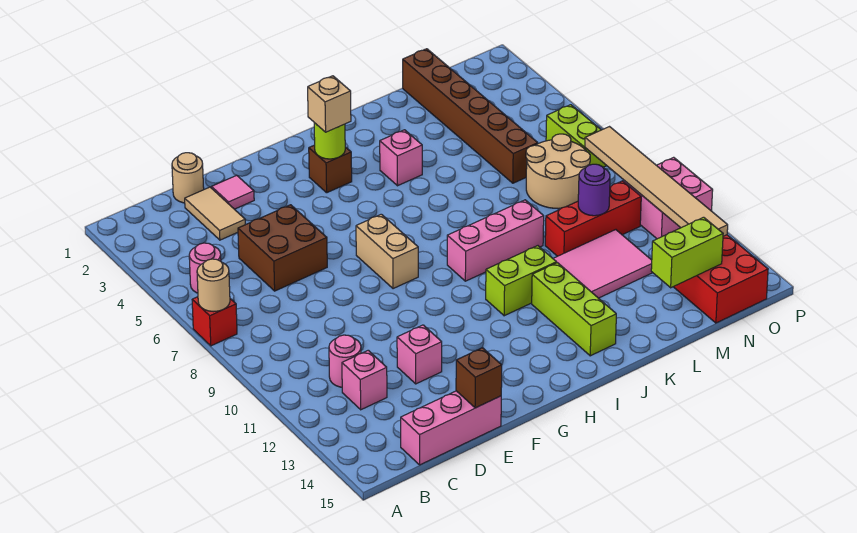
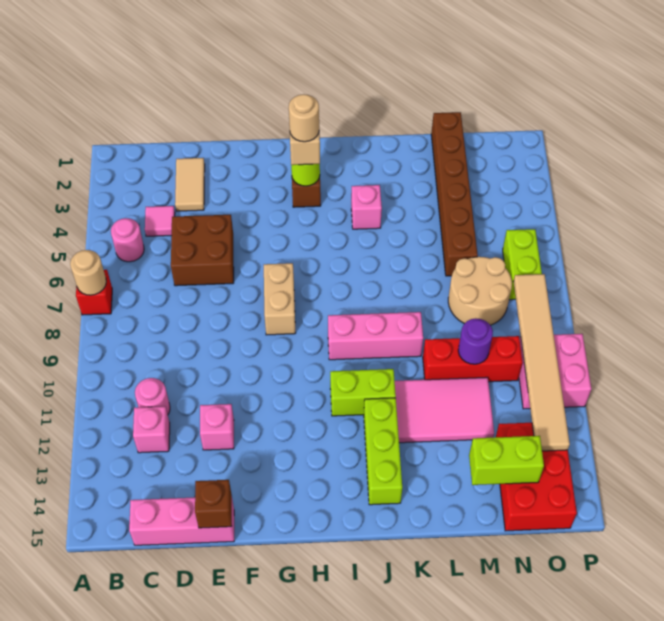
tan 1x1 round brick [172,153,204,203] -> tan 1x1 round brick moved to [289,94,319,142]
pink 1x1 tile [211,175,254,209] -> pink 1x1 tile moved to [145,206,175,236]

